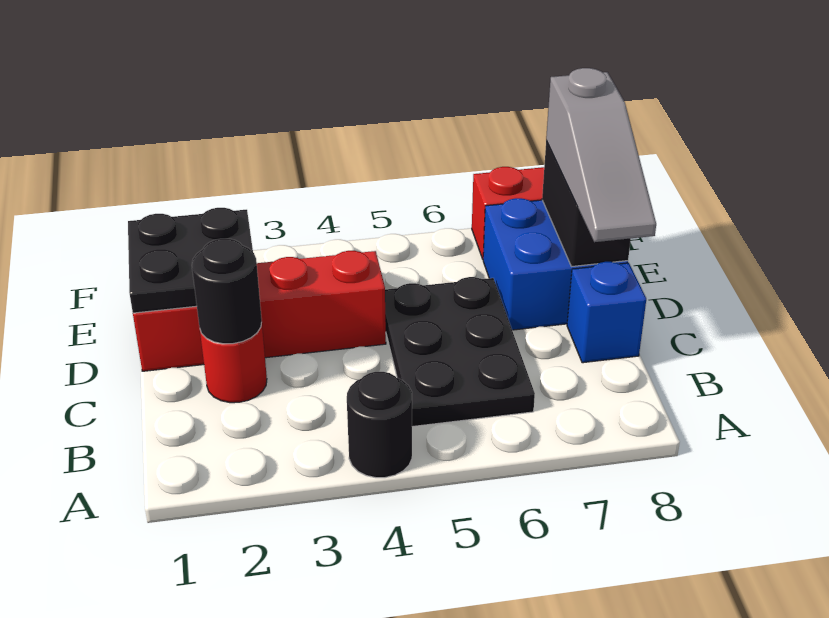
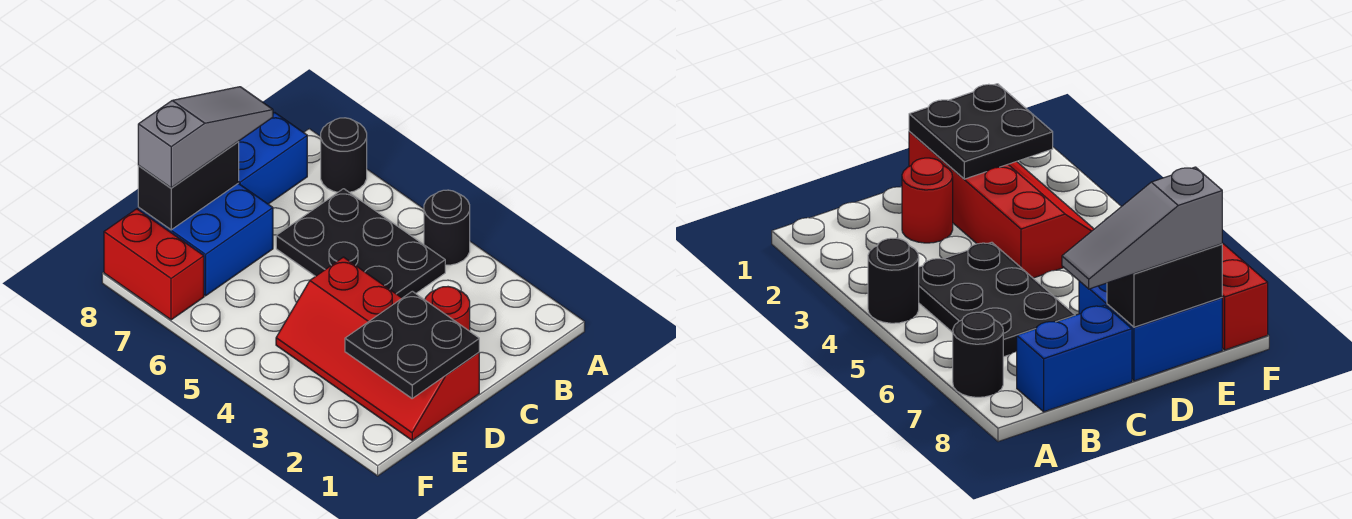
black 2x3 plate [385,277,535,427] -> black 2x3 plate turned to [276,189,445,298]
black 1x1 round brick [192,239,262,344] -> black 1x1 round brick moved to [321,118,367,192]
blue 1x1 brick [567,262,646,363] -> blue 1x2 brick [238,113,307,204]

